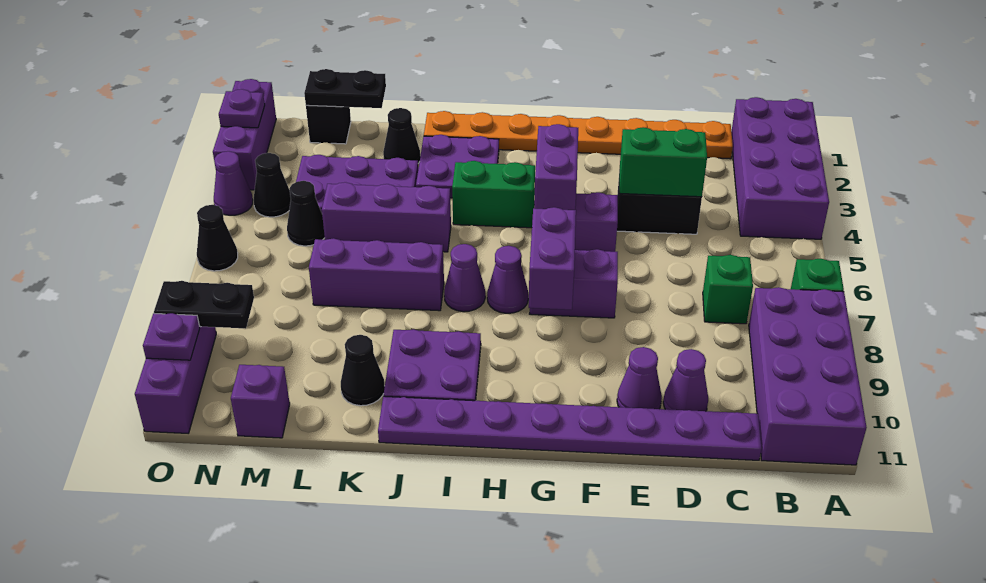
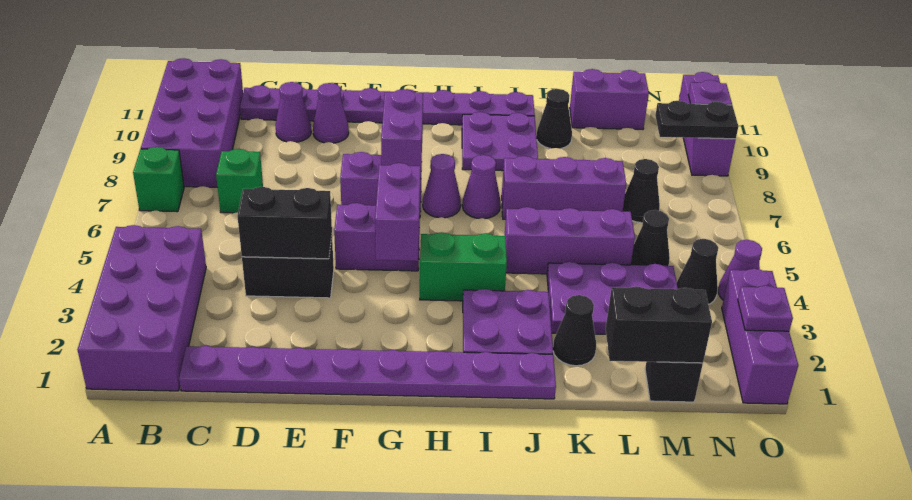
orange 1x8 plate [424,111,733,159] -> purple 1x8 plate [179,346,556,399]
green 1x2 brick [620,127,707,197] -> black 1x2 brick [237,187,332,259]
black 1x2 plate [304,69,386,108] -> black 1x2 brick [606,286,712,363]
purple 1x1 brick [231,365,290,438] -> purple 1x2 brick [570,69,649,129]
black 1x1 cone [197,205,238,271] -> black 1x1 cone moved to [622,159,660,223]

